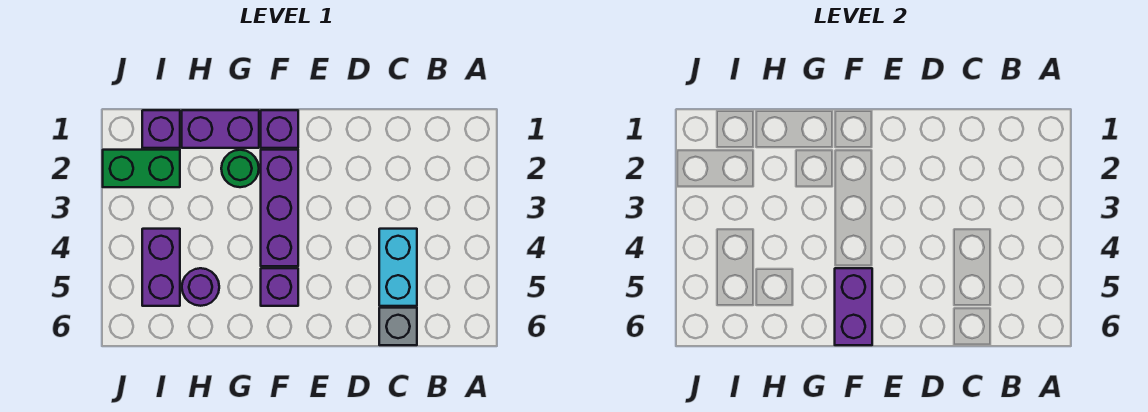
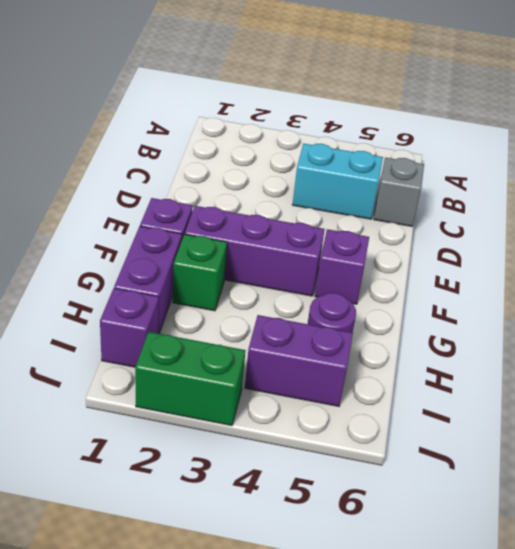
purple 1x2 brick [835,268,872,345] -> none
green 1x1 round brick [221,150,259,187] -> green 1x1 brick [173,234,227,311]
green 1x2 brick [103,150,180,187] -> green 1x2 brick turned to [135,332,246,426]

